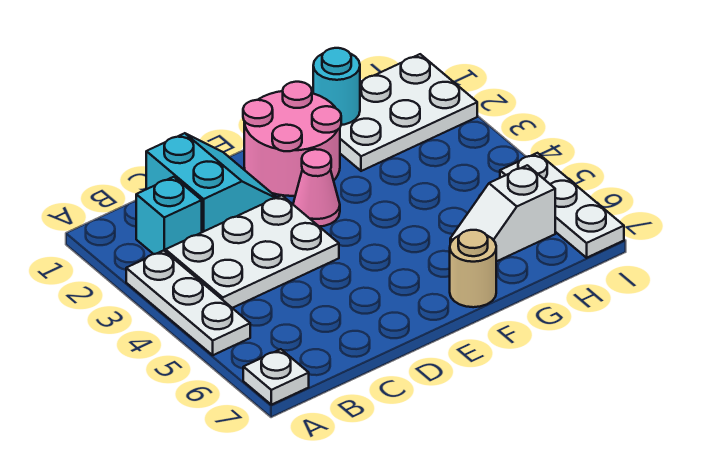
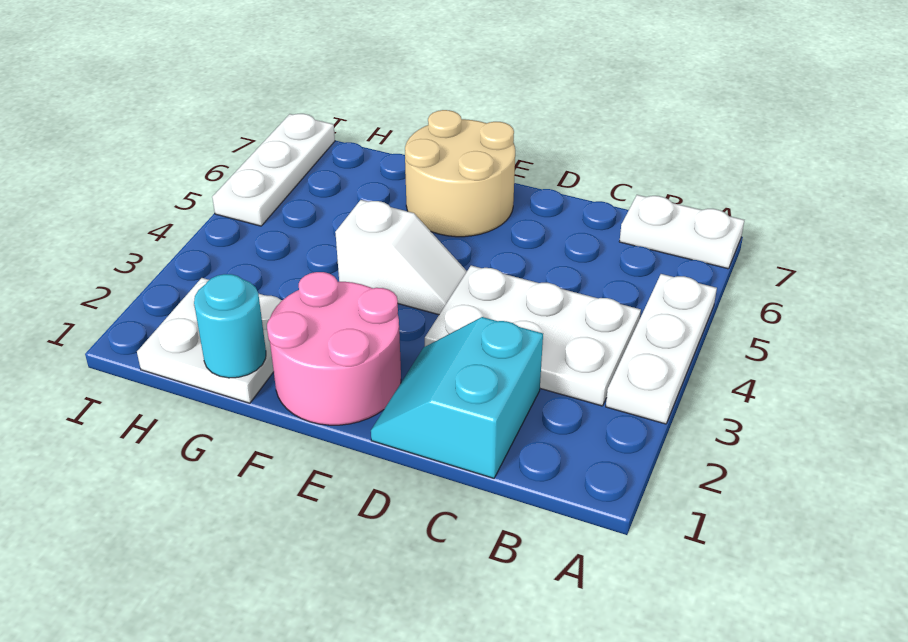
white 1x1 plate [243,349,309,405] -> white 1x2 plate [619,195,744,269]
cyan 1x1 brick [136,177,202,254] -> none
pink 1x1 cone [293,149,340,227] -> none
tan 1x1 round brick [450,230,496,307] -> tan 2x2 round brick [405,110,515,237]
white 2x3 plate [340,54,477,171] -> white 2x2 plate [137,278,282,403]
white 1x2 slope [450,165,555,262] -> white 1x2 slope moved to [335,200,467,315]

